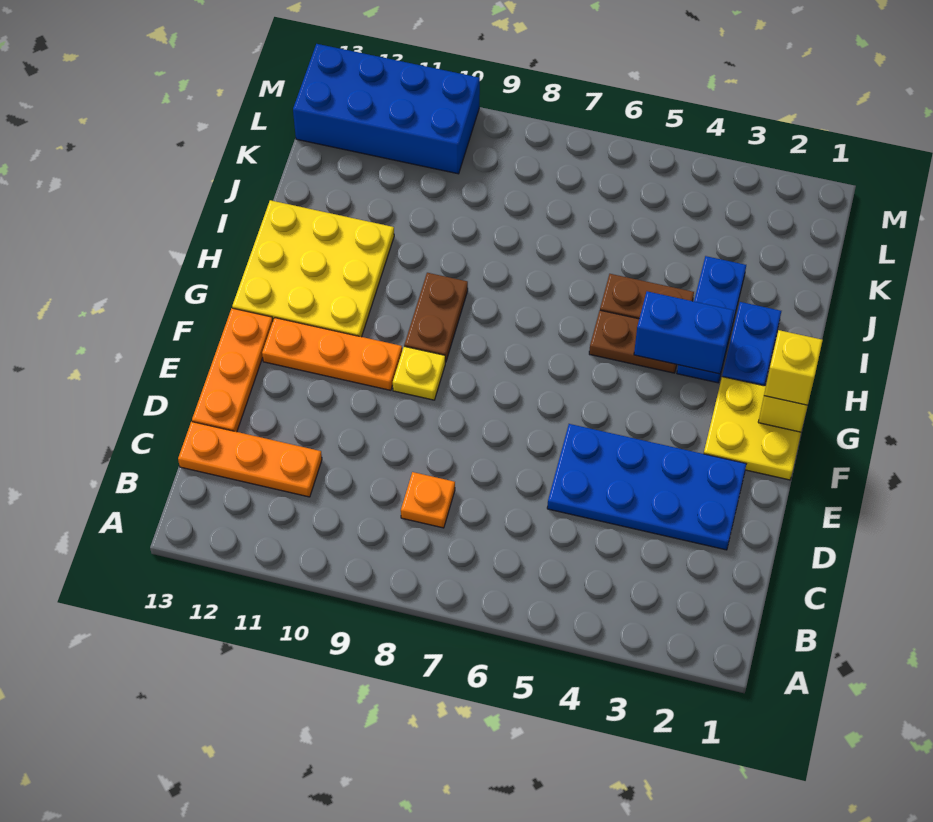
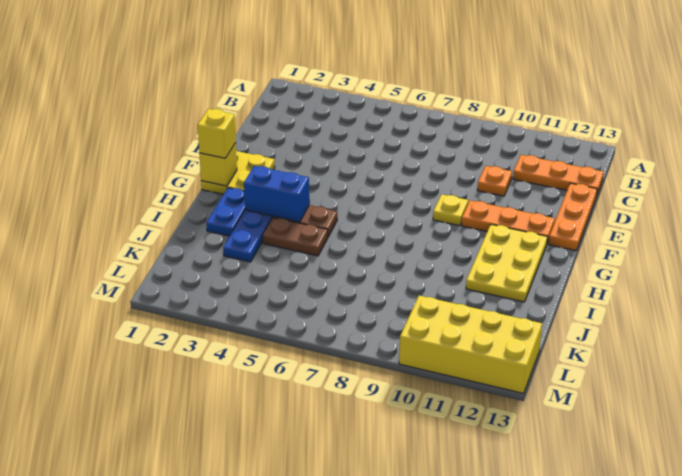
orange 1x1 plate [401,472,455,528] -> orange 1x1 plate moved to [477,166,512,196]
blue 2x4 plate [547,424,746,550] -> none
brown 1x2 plate [404,273,468,362] -> none
yellow 3x3 plate [232,200,394,337] -> yellow 2x3 plate [466,224,548,302]
blue 2x4 brick [293,44,480,174] -> yellow 2x4 brick [399,296,542,394]

